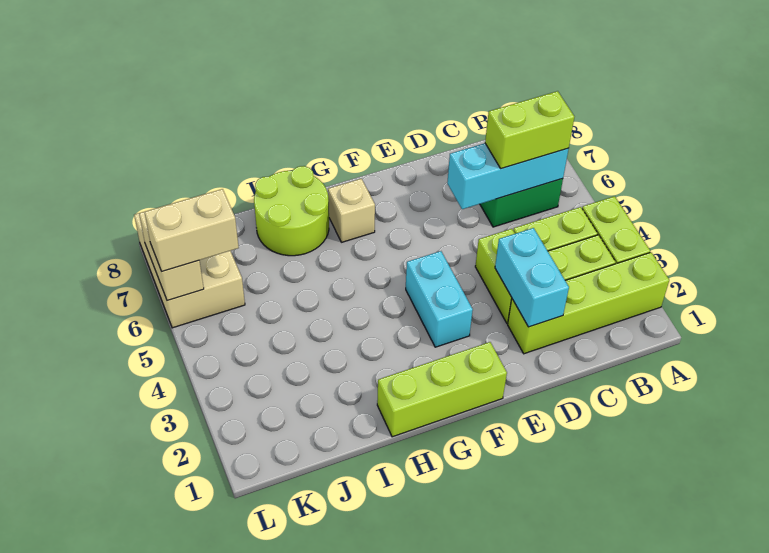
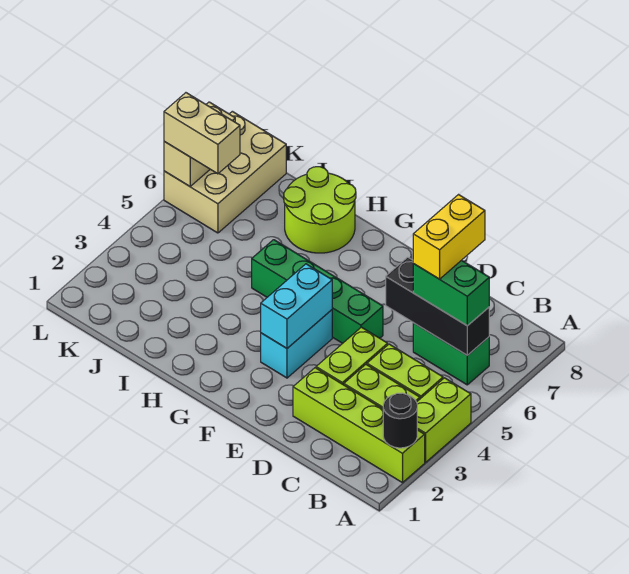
none -> black 1x1 round brick [383,393,417,448]
cyan 1x3 brick [447,143,569,209] -> black 1x3 brick [386,257,489,355]
lime 1x2 brick [485,91,574,169] -> green 1x2 brick [413,260,489,326]
none -> yellow 1x2 brick [413,195,485,279]
cyan 1x2 brick [495,228,569,327] -> cyan 1x2 brick moved to [261,264,332,348]
none -> green 1x4 brick [252,240,383,343]
lime 1x3 brick [377,342,507,437] -> none
tan 1x1 brick [328,179,375,242] -> none

